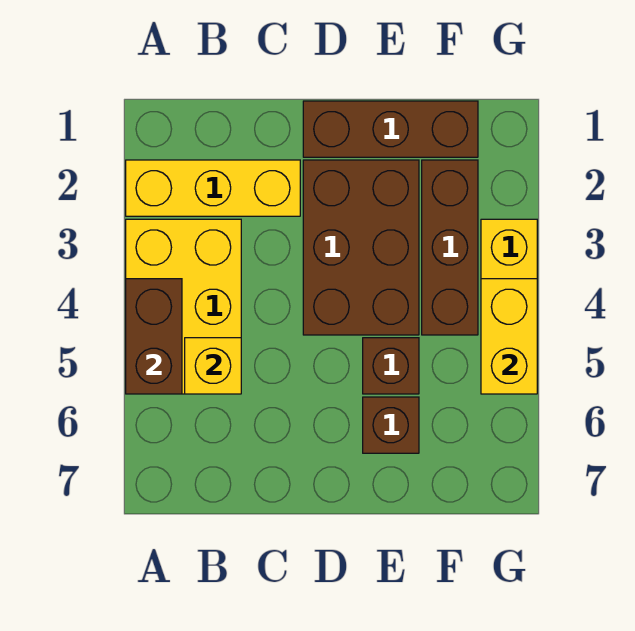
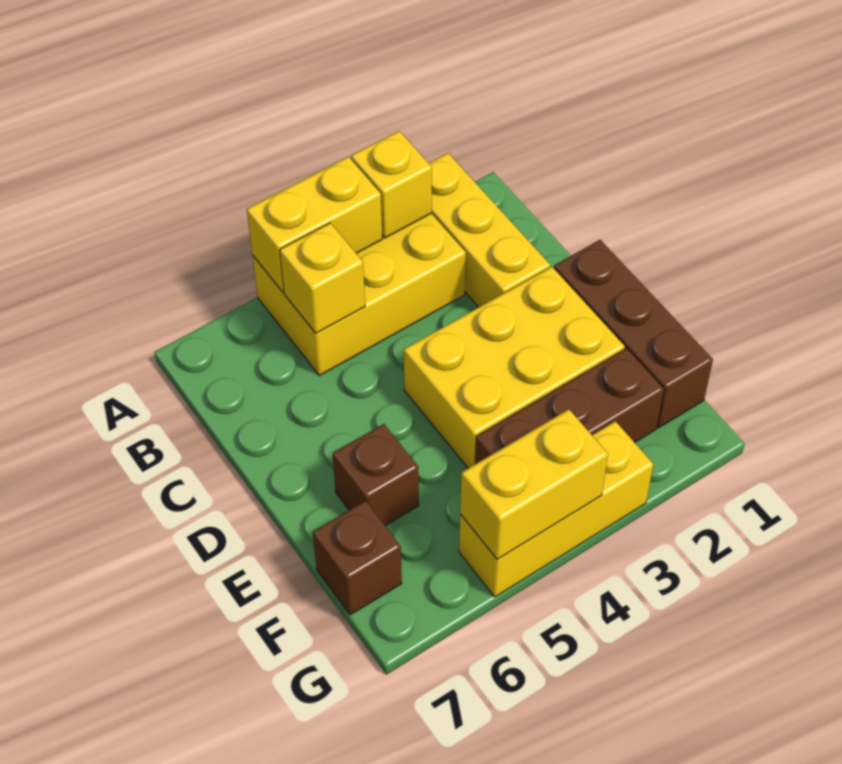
none -> yellow 1x1 brick [351,131,432,238]
brown 1x2 brick [126,279,182,394] -> yellow 1x2 brick [247,157,382,292]
brown 2x3 brick [303,160,419,335] -> yellow 2x3 brick [404,267,625,468]
brown 1x1 brick [363,338,419,394] -> brown 1x1 brick moved to [313,501,402,615]

